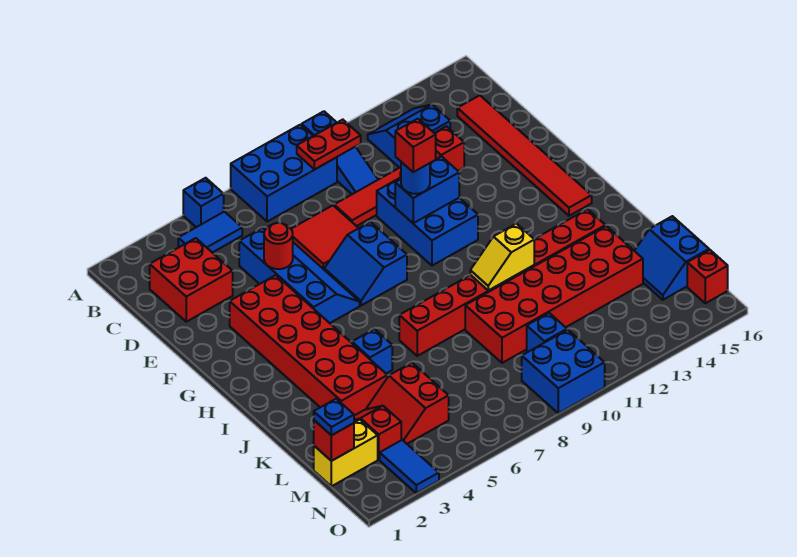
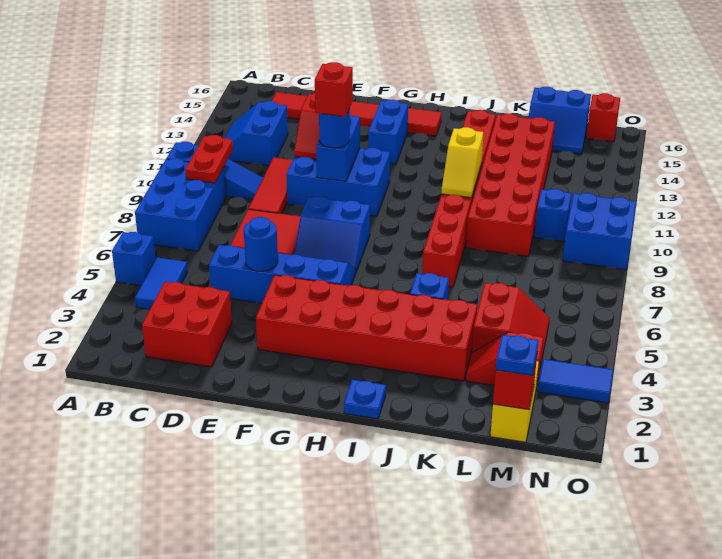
red 1x1 round brick [264,223,293,269] -> blue 1x1 round brick [244,217,278,271]
none -> blue 1x2 brick [368,100,408,164]
none -> blue 1x1 plate [344,380,386,419]
red 2x2 slope [366,363,449,444] -> red 2x2 slope turned to [472,283,549,362]

